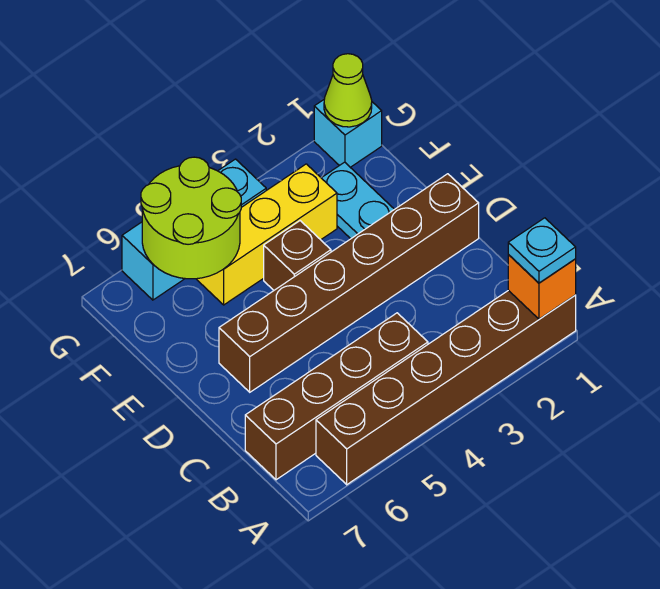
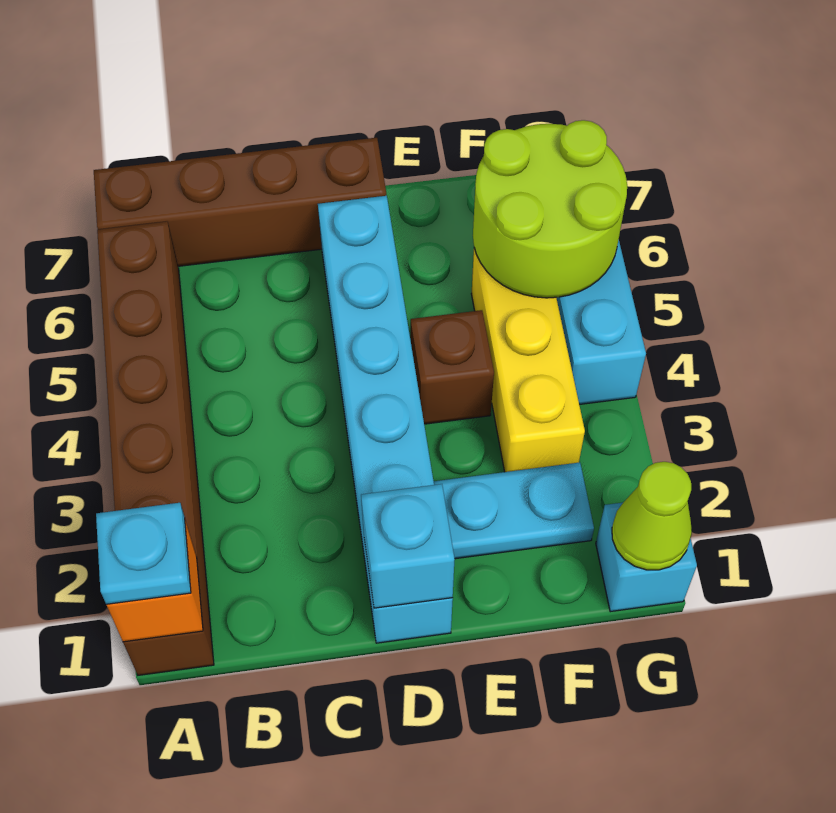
brown 1x4 brick [245,313,428,480] -> brown 1x4 brick turned to [94,138,386,266]
brown 1x6 brick [219,174,479,392] -> cyan 1x6 brick [318,196,453,643]
none -> cyan 1x1 brick [361,484,455,608]

